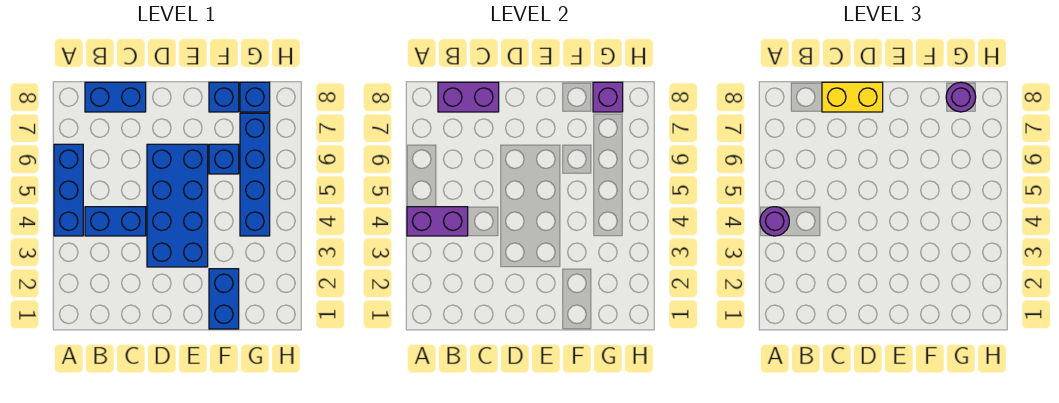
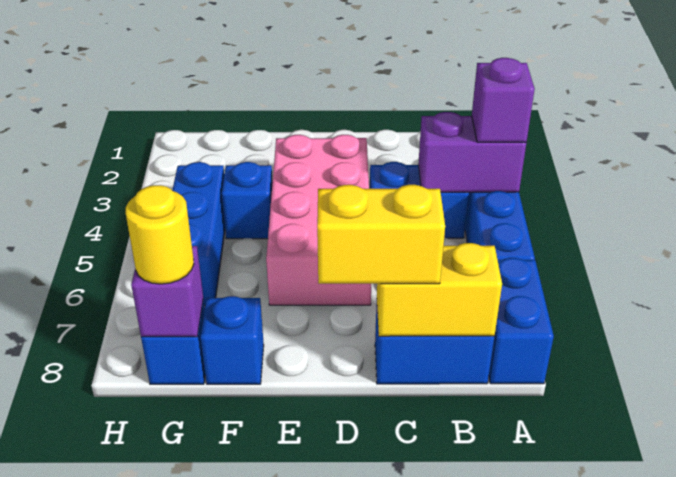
purple 1x1 round brick [760,207,789,236] -> purple 1x1 brick [472,58,535,142]
purple 1x2 brick [438,82,499,112] -> yellow 1x2 brick [377,243,502,336]
blue 2x4 brick [147,144,208,267] -> pink 2x4 brick [266,135,371,305]
blue 1x2 brick [209,269,239,329] -> blue 1x2 brick moved to [489,258,554,384]
blue 1x1 brick [209,144,239,174] -> blue 1x1 brick moved to [222,162,273,239]
blue 1x4 brick [240,113,270,236] -> blue 1x3 brick [172,162,225,306]
purple 1x1 round brick [946,82,976,112] -> yellow 1x1 round brick [126,185,194,284]

